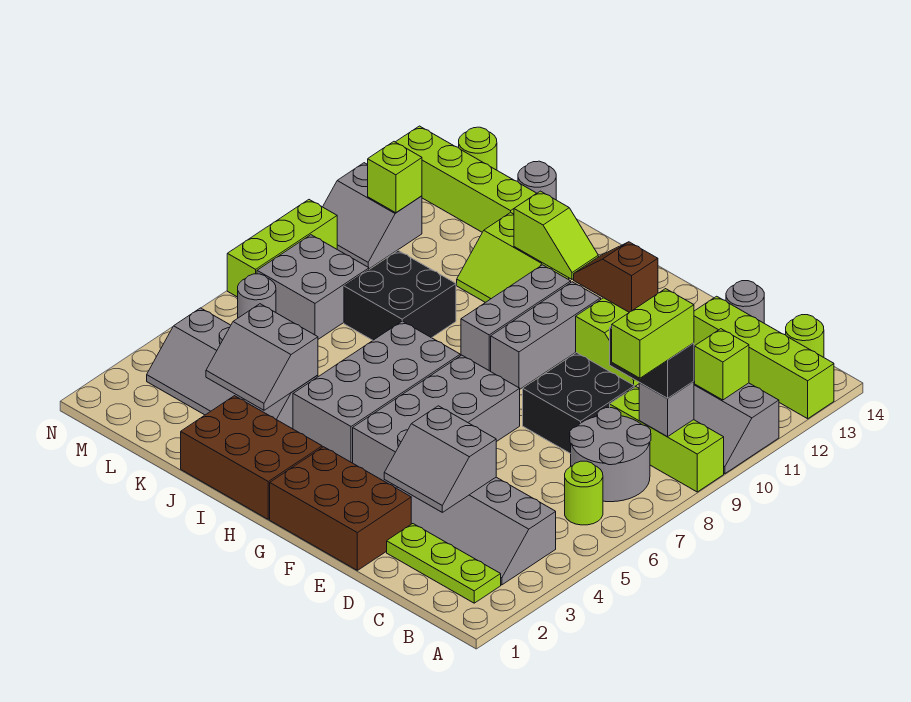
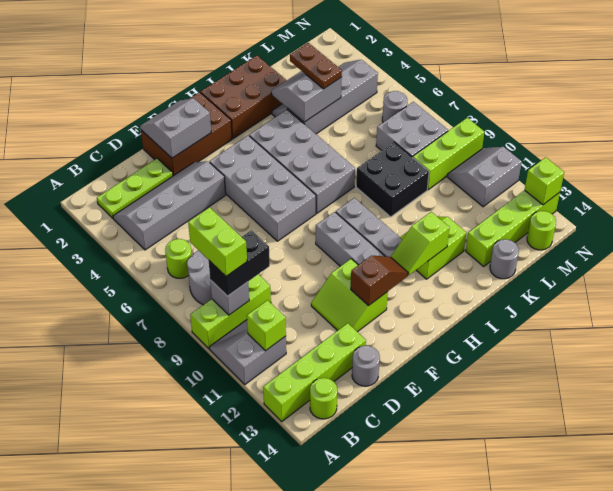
grey 2x2 slope [384,406,496,512] -> grey 2x2 slope moved to [140,98,211,158]
black 2x2 brick [523,353,634,454] -> none
none -> brown 1x2 plate [290,43,342,89]
lime 1x1 brick [368,142,422,213] -> lime 1x1 brick moved to [525,157,564,205]
lime 1x3 brick [227,200,337,297] -> lime 1x3 brick turned to [413,118,484,190]

